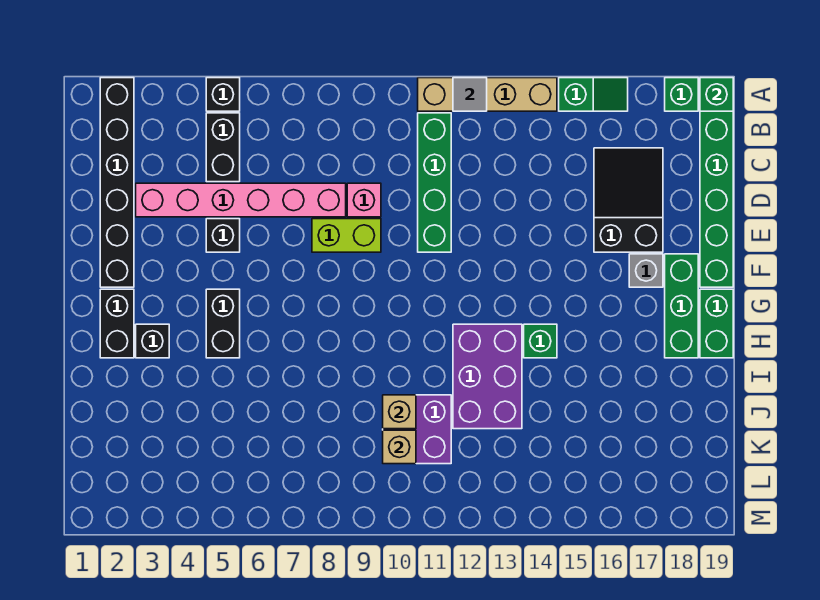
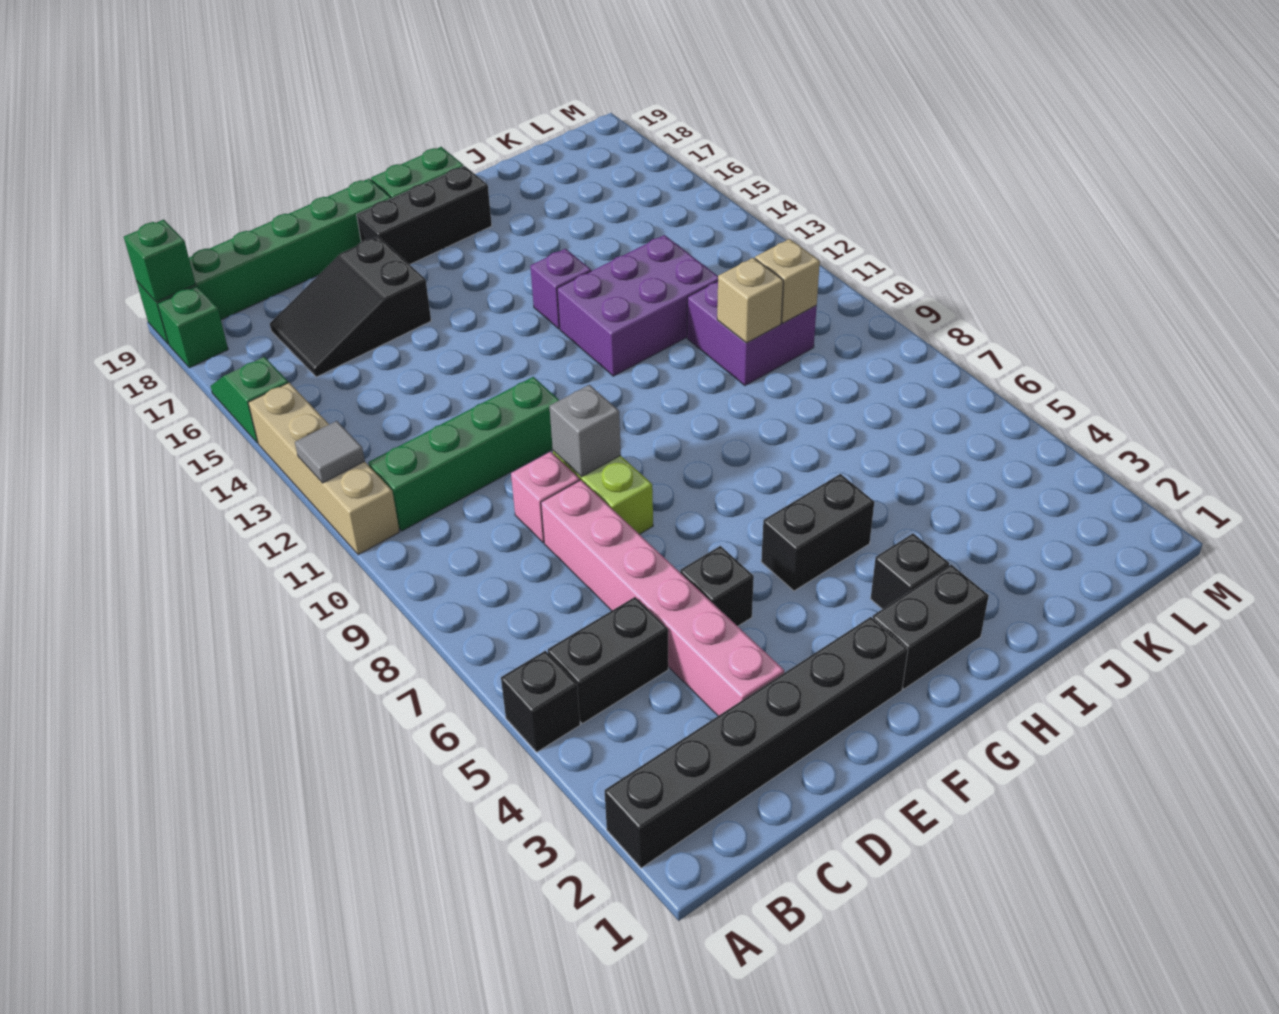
grey 1x1 brick [629,254,663,287] -> grey 1x1 brick moved to [549,385,621,477]
green 1x3 brick [665,254,698,358] -> black 1x3 brick [357,166,492,265]
green 1x1 brick [524,324,557,358] -> purple 1x1 brick [530,249,591,329]

